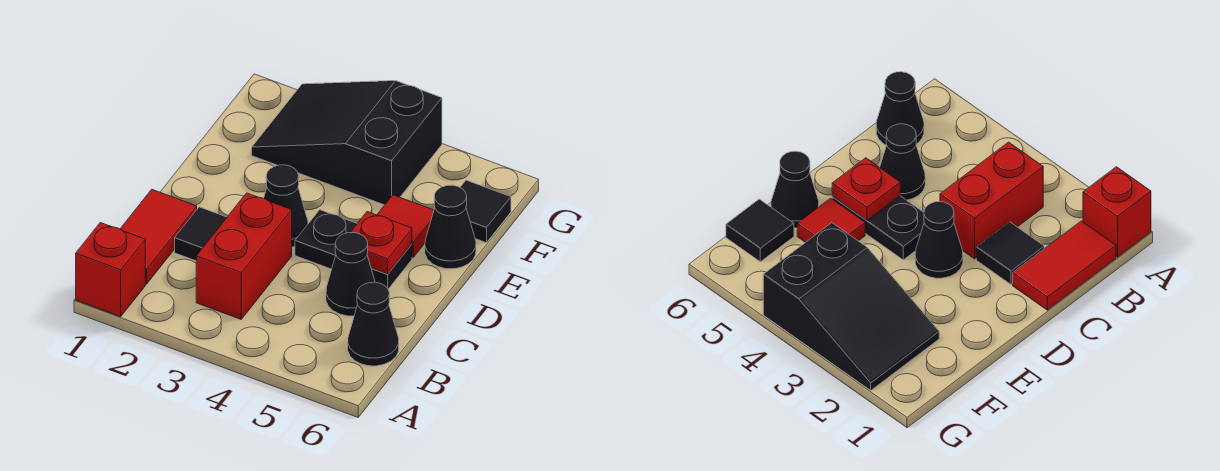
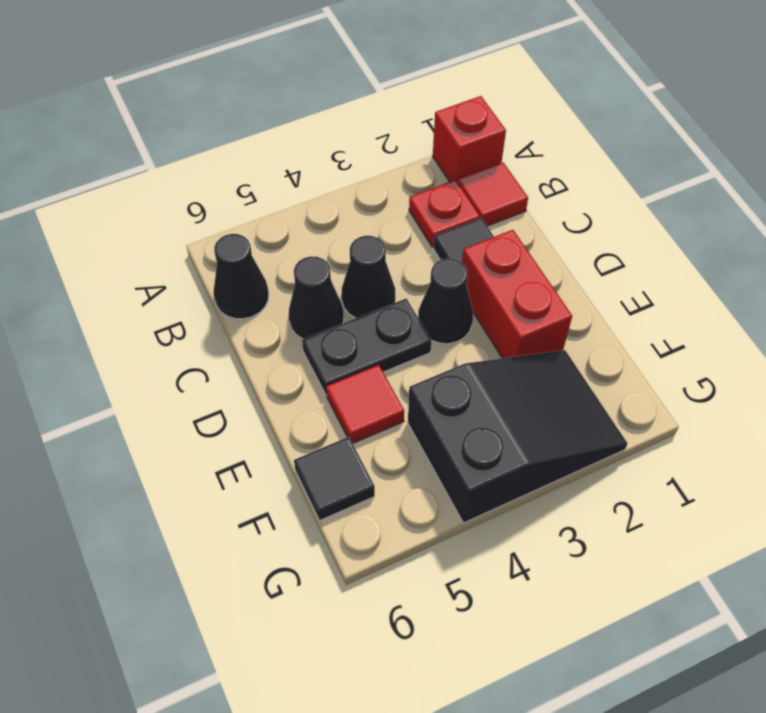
red 1x2 tile [120,189,197,284] -> red 1x1 tile [458,162,528,226]
red 1x2 brick [196,193,292,319] -> red 1x2 brick moved to [462,230,572,358]
red 1x1 plate [350,212,412,274] -> red 1x1 plate moved to [409,180,480,247]
black 1x1 cone [425,185,476,269] -> black 1x1 cone moved to [341,236,395,318]

